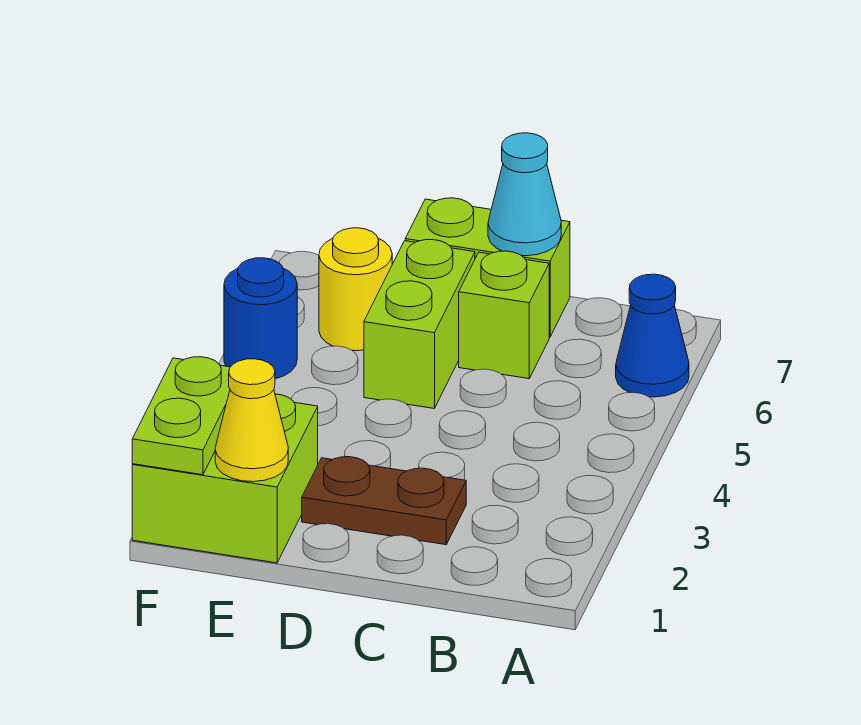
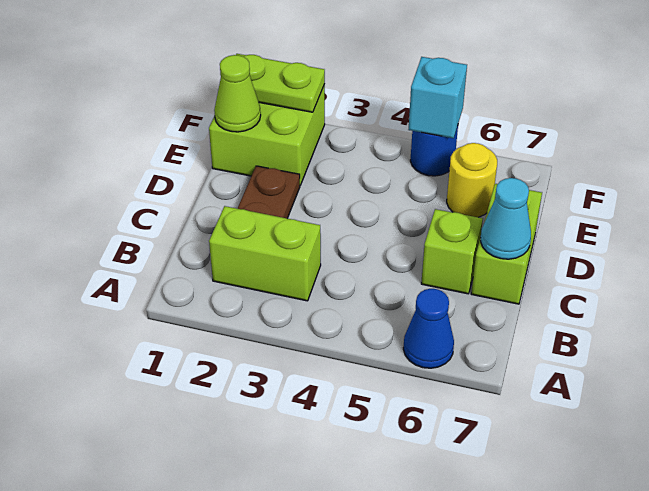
lime 1x2 brick [364,240,475,408] -> lime 1x2 brick moved to [209,206,321,301]
yellow 1x1 cone [215,359,288,482] -> lime 1x1 cone [214,55,261,132]
none -> cyan 1x1 brick [408,57,467,138]

